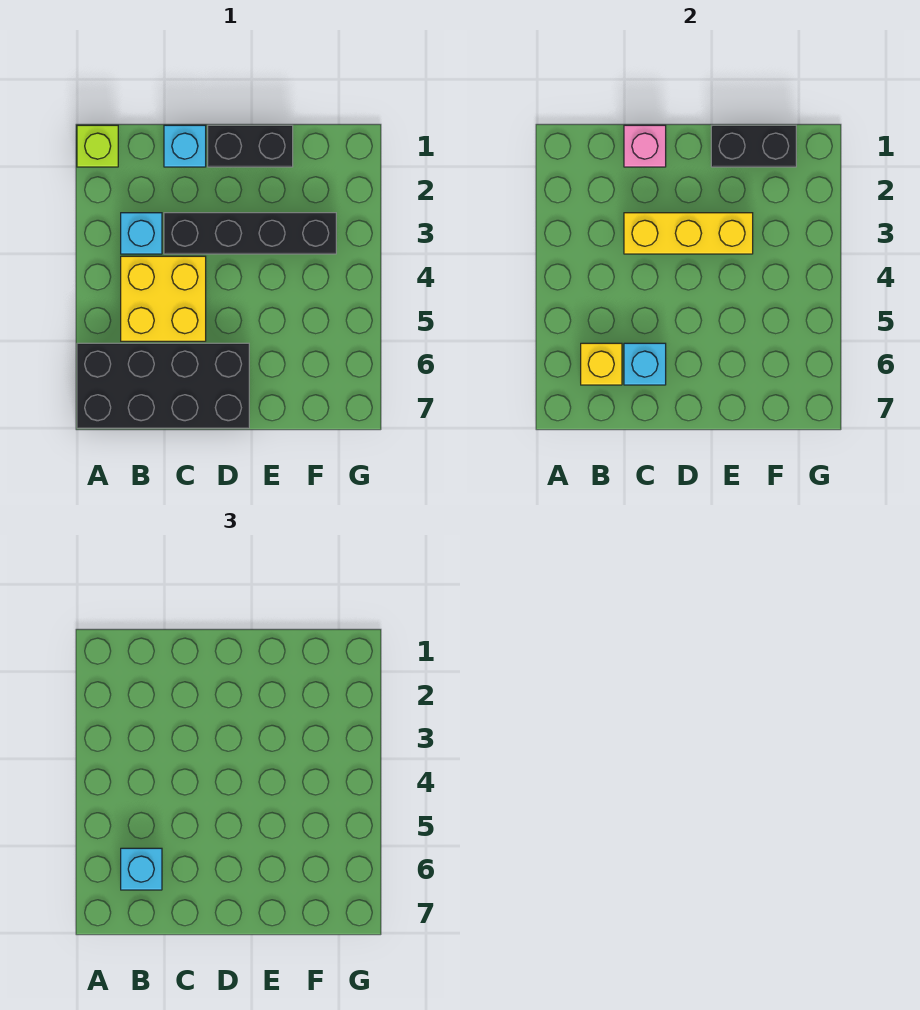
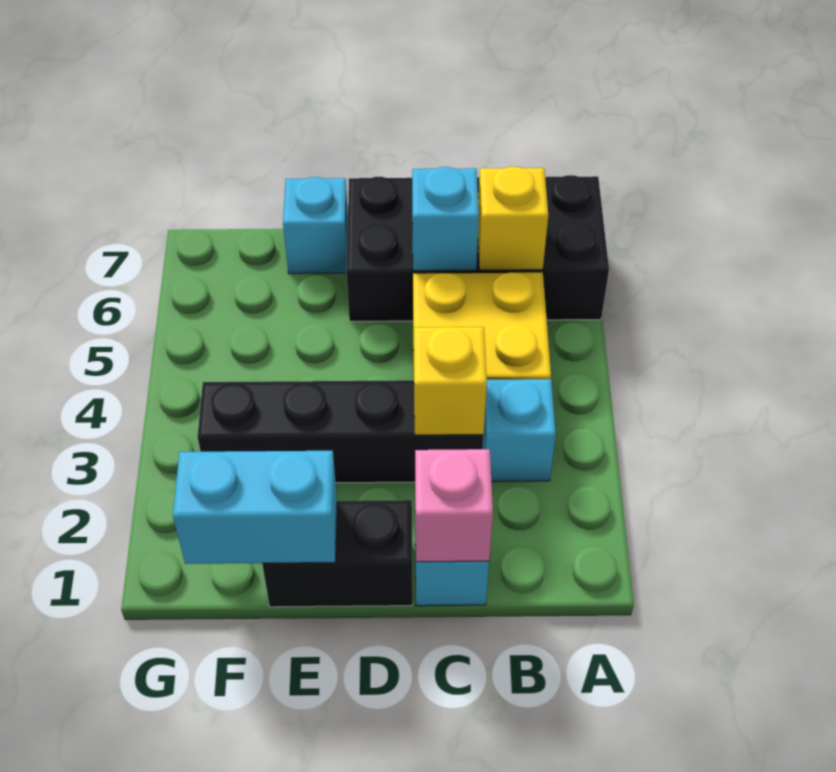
lime 1x1 brick [77,125,118,167] -> none
cyan 1x1 brick [121,848,162,890] -> cyan 1x1 brick moved to [283,177,348,274]
yellow 1x3 brick [624,213,753,254] -> yellow 1x1 brick [414,327,487,435]
black 1x2 brick [711,125,796,167] -> cyan 1x2 brick [173,451,337,564]

